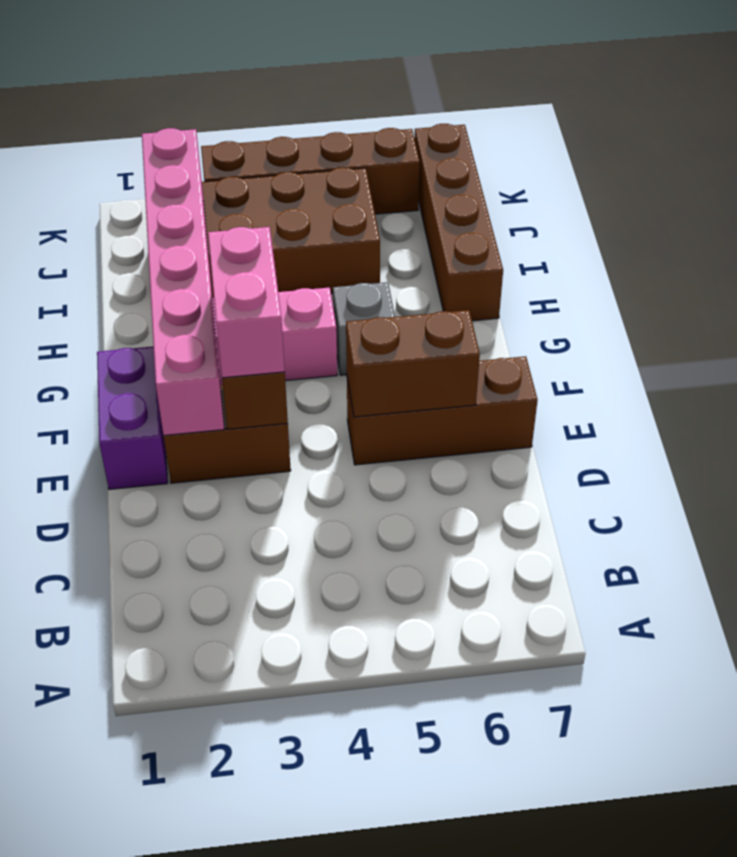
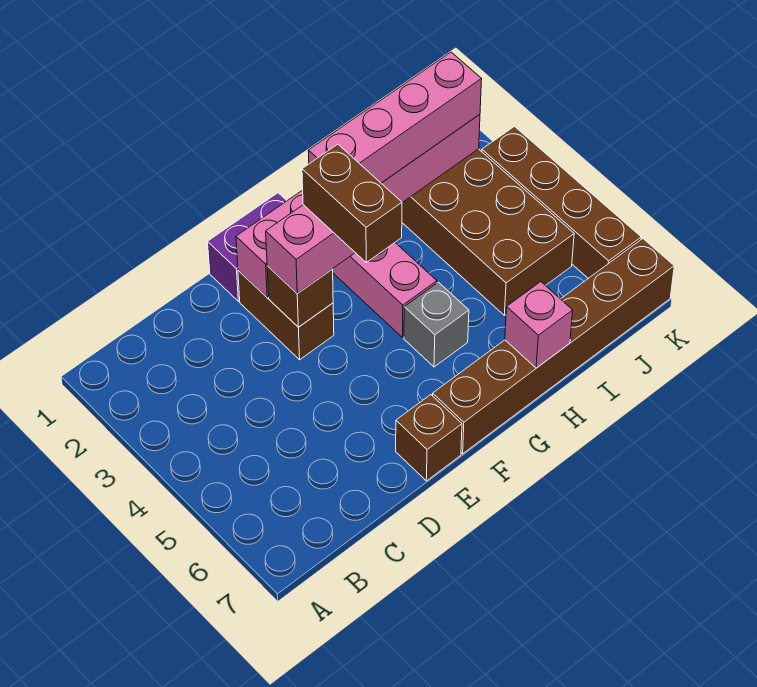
brown 1x3 brick [347,356,538,465] -> brown 1x1 brick [396,395,462,481]
brown 1x2 brick [346,310,480,417] -> brown 1x2 brick moved to [302,144,402,262]
none -> pink 1x4 brick [308,52,482,183]
brown 1x4 brick [414,124,503,321] -> brown 1x6 brick [433,239,674,454]
none -> pink 1x1 brick [505,282,573,368]

